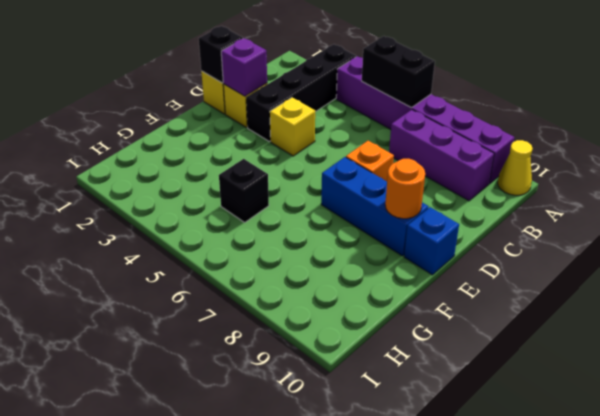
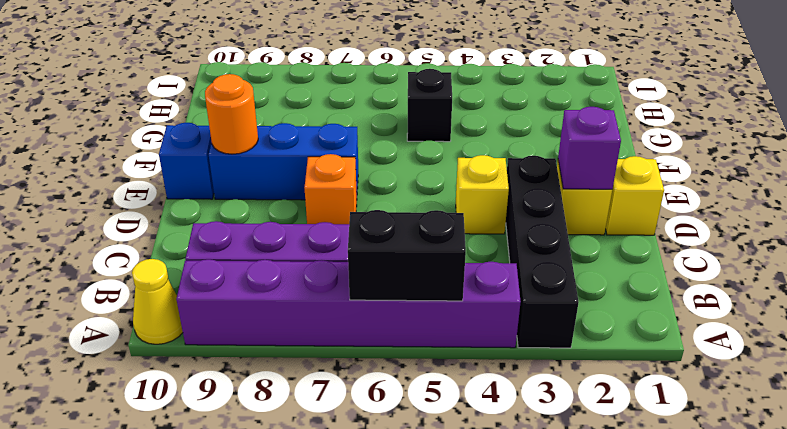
black 1x1 brick [199,26,243,83] -> none

